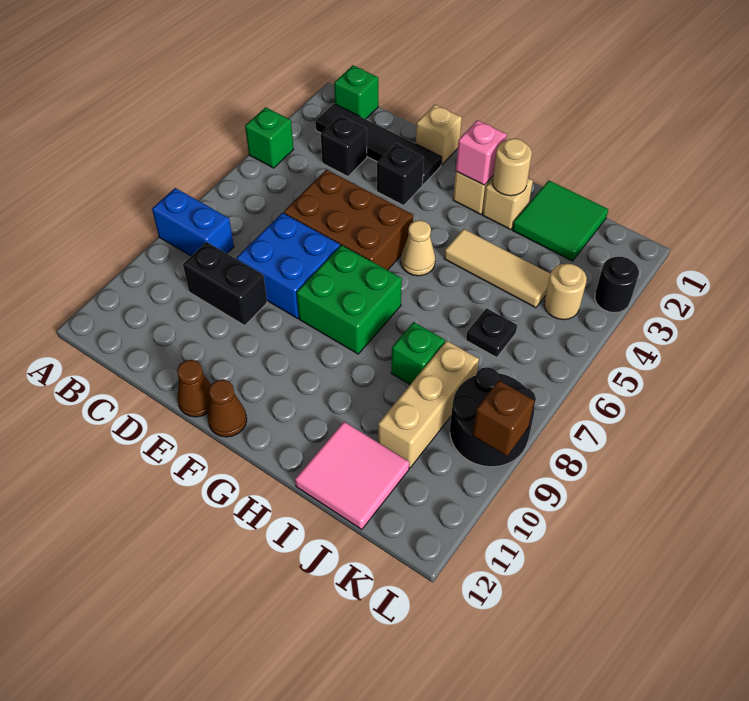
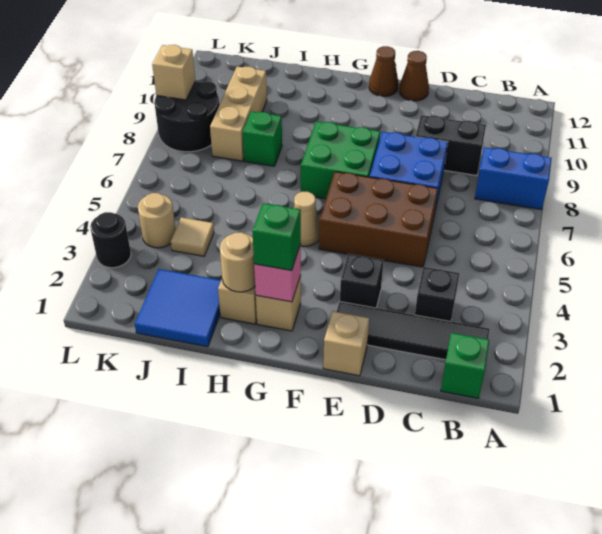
green 1x1 brick [245,107,293,168] -> green 1x1 brick moved to [252,203,301,271]
tan 1x3 tile [444,229,550,308] -> tan 1x1 tile [171,217,214,256]
green 2x2 tile [512,180,608,261] -> blue 2x2 tile [135,269,221,347]
pink 2x2 tile [295,422,409,530] -> none
black 1x1 plate [466,308,517,358] -> none
brown 1x1 brick [473,380,534,456] -> tan 1x1 brick [152,45,195,100]

